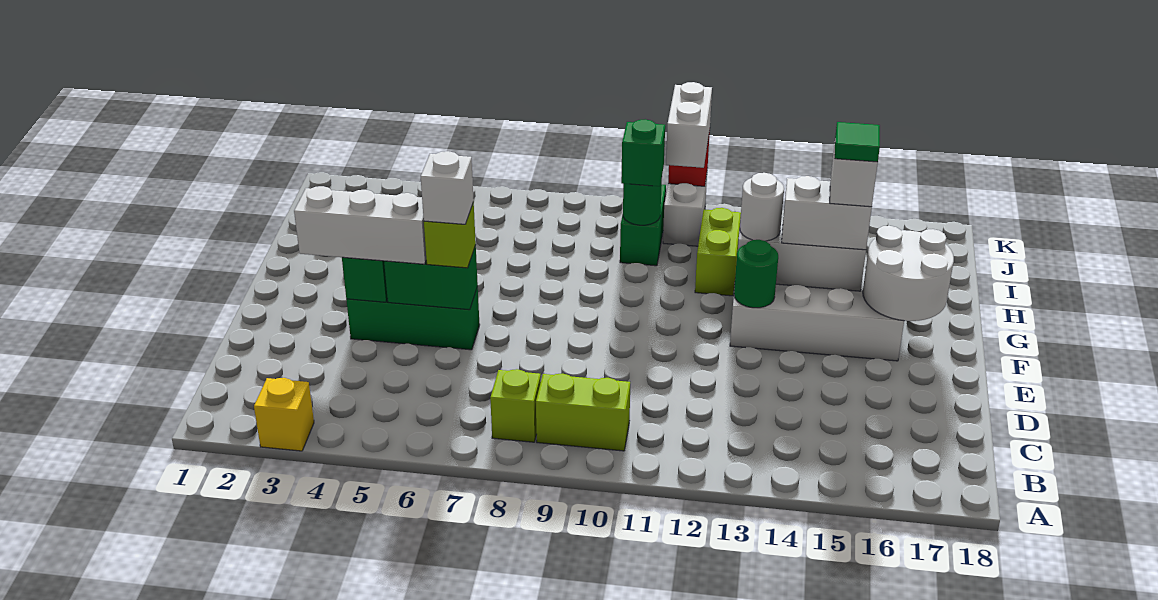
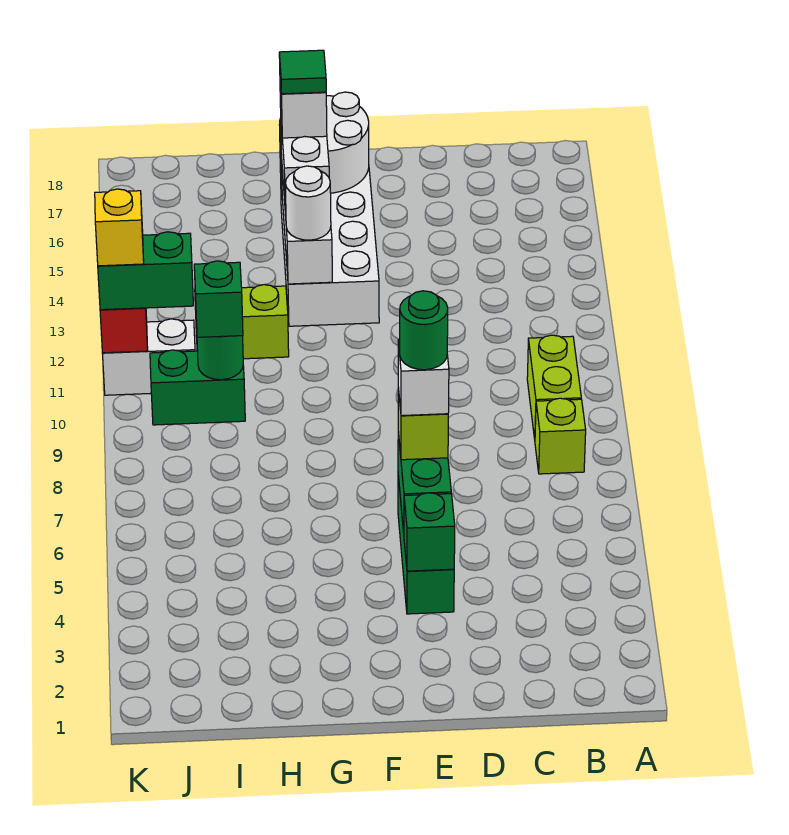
yellow 1x1 brick [254,378,314,451] -> yellow 1x1 brick moved to [95,189,144,266]
white 1x3 brick [294,186,426,264] -> none
green 1x1 round brick [734,240,778,308] -> green 1x1 round brick moved to [400,291,448,370]
white 1x2 brick [666,82,712,168] -> green 1x2 brick [98,232,193,310]

